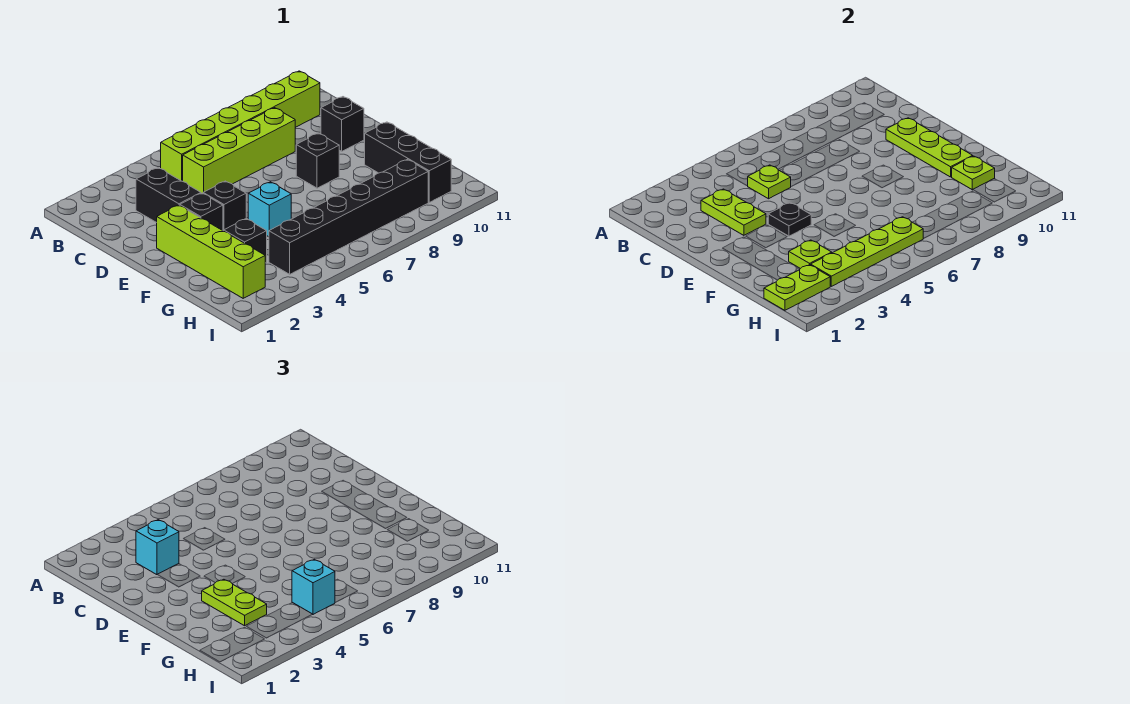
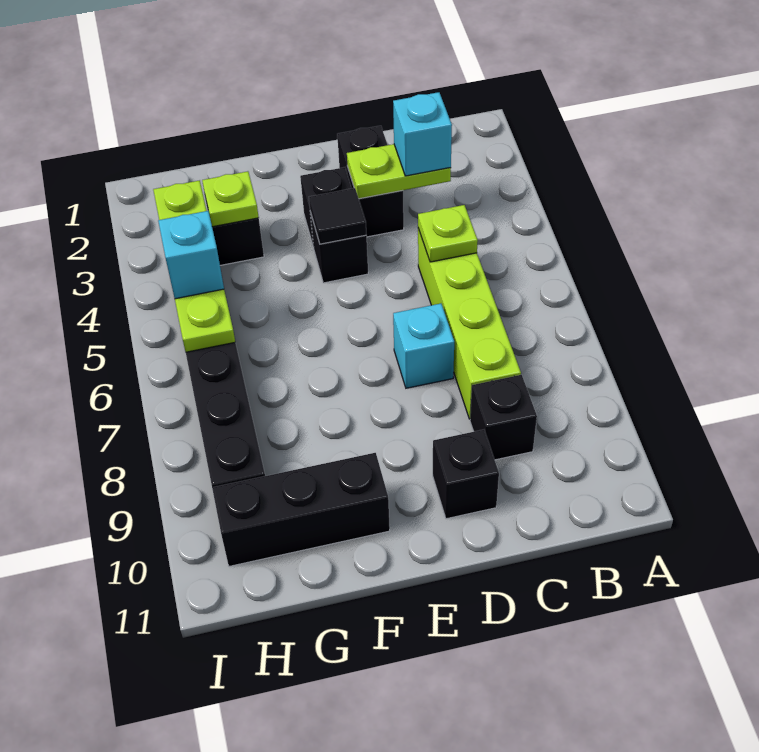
lime 1x6 brick [161,71,320,181] -> none
black 1x2 brick [136,168,201,223] -> black 1x2 brick turned to [337,126,404,237]
lime 1x3 plate [886,118,973,177] -> none
lime 1x4 brick [157,205,265,298] -> none
black 1x1 plate [768,203,811,236] -> black 1x1 tile [309,188,366,244]
black 1x1 brick [296,133,339,188] -> black 1x1 brick moved to [470,375,537,460]
lime 1x2 plate [202,579,267,626] -> none
cyan 1x1 brick [248,182,291,237] -> cyan 1x1 brick moved to [393,304,454,388]
lime 1x1 plate [952,156,995,190] -> none
lime 1x2 plate [764,265,830,310] -> none

